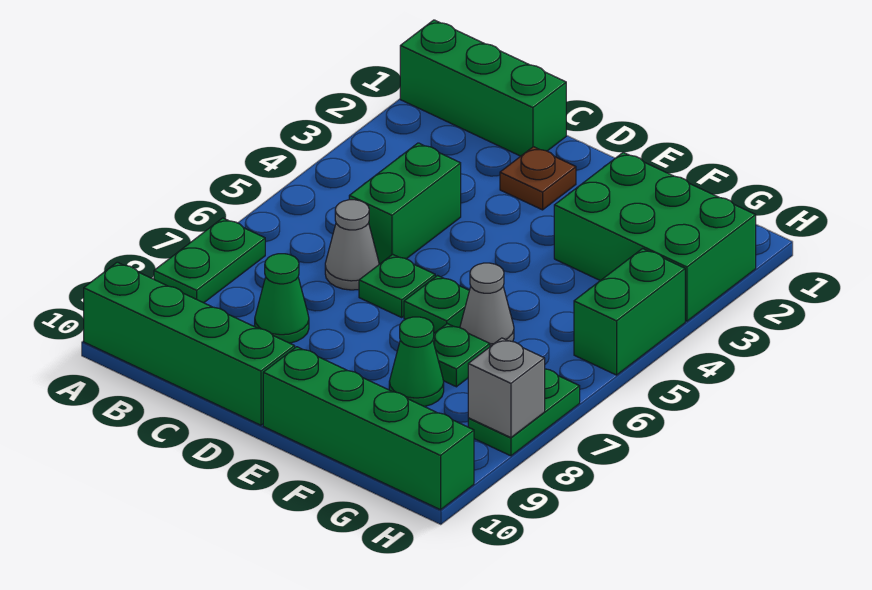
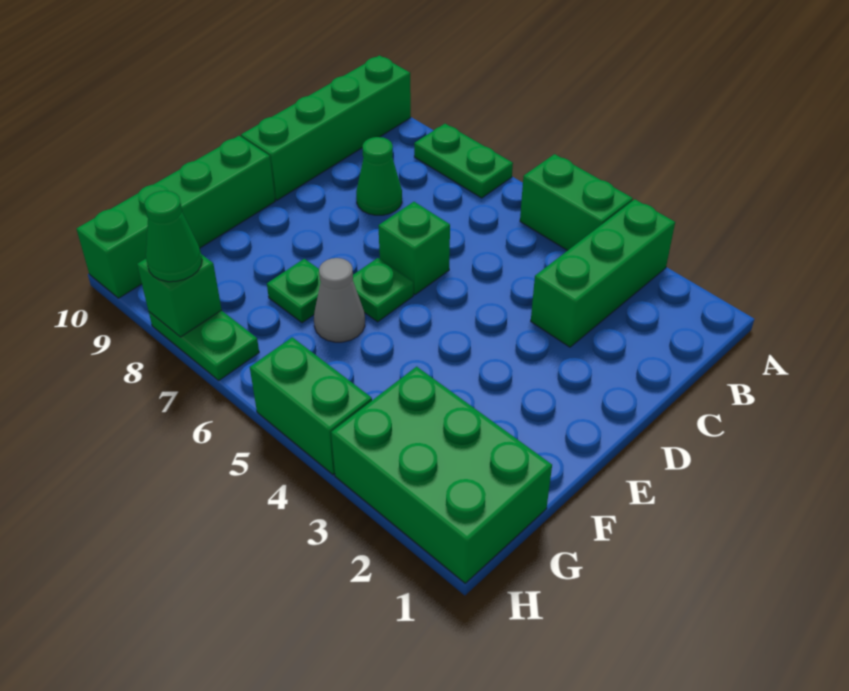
green 1x3 brick [400,20,566,156] -> green 1x3 brick moved to [531,199,675,347]
green 1x2 brick [349,143,461,264] -> green 1x2 brick moved to [520,154,633,250]
grey 1x1 cone [325,200,379,290] -> none
brown 1x1 plate [500,147,576,210] -> none
green 1x1 plate [359,254,435,317] -> green 1x1 brick [378,202,450,295]
green 2x3 brick [554,152,756,321] -> green 2x3 brick turned to [331,367,552,583]
green 1x1 cone [389,317,444,407] -> green 1x1 cone moved to [144,191,202,282]
grey 1x1 brick [468,338,545,438] -> green 1x1 brick [137,254,222,337]

